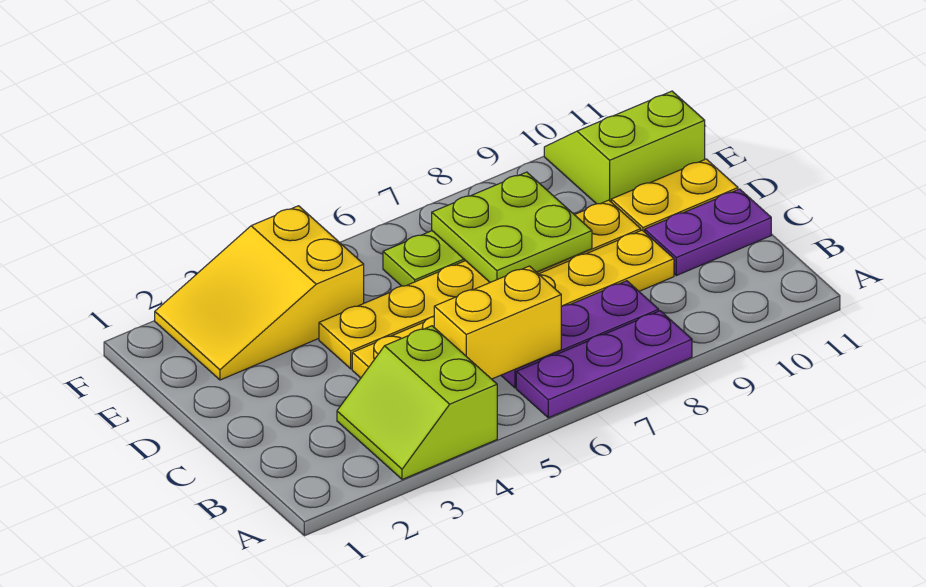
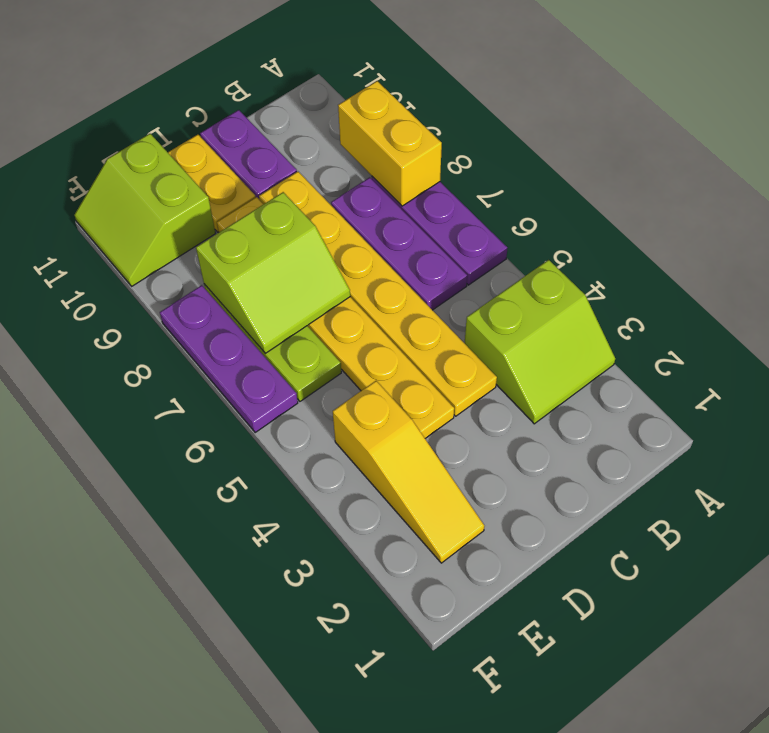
yellow 1x2 brick [434,266,561,379] -> yellow 1x2 brick moved to [338,81,442,206]
lime 2x2 plate [432,172,592,282] -> lime 2x2 slope [196,192,350,353]
yellow 2x3 slope [155,206,364,380] -> yellow 1x3 slope [333,381,484,563]
none -> purple 1x3 plate [160,285,298,433]

